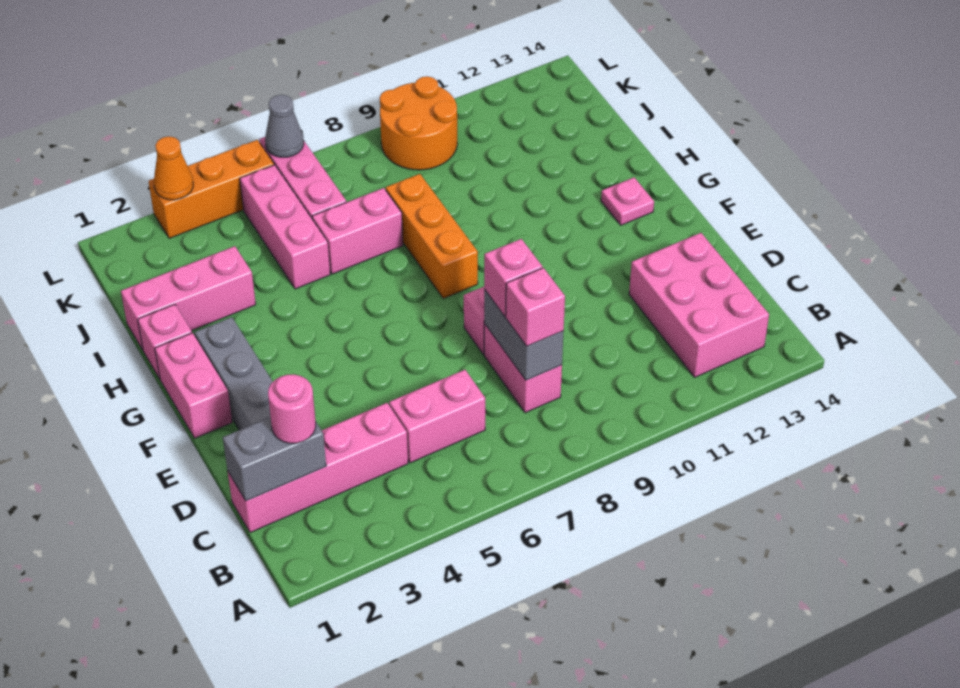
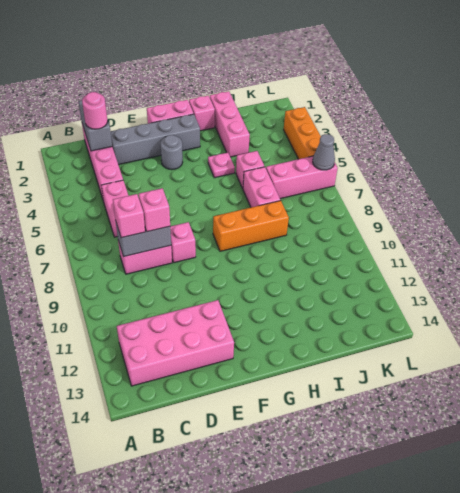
pink 2x3 brick [629,233,769,377] -> pink 2x4 brick [117,300,234,386]
none -> grey 1x1 round brick [161,135,183,170]
pink 1x1 plate [601,177,654,225] -> pink 1x1 plate moved to [208,153,235,178]
pink 1x3 brick [240,165,330,289] -> pink 1x1 brick [236,151,265,188]
orange 2x2 round brick [380,76,457,170] -> none
orange 1x1 cone [154,136,193,200] -> none

